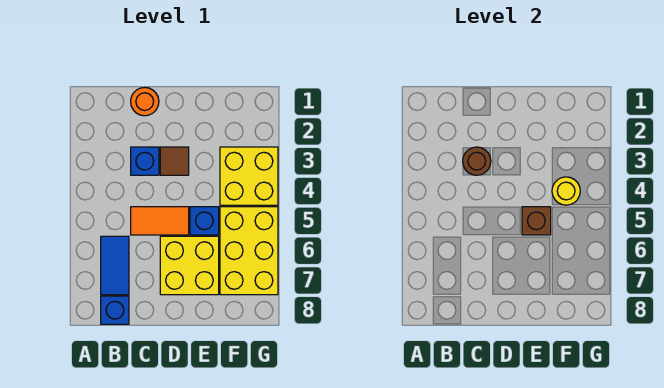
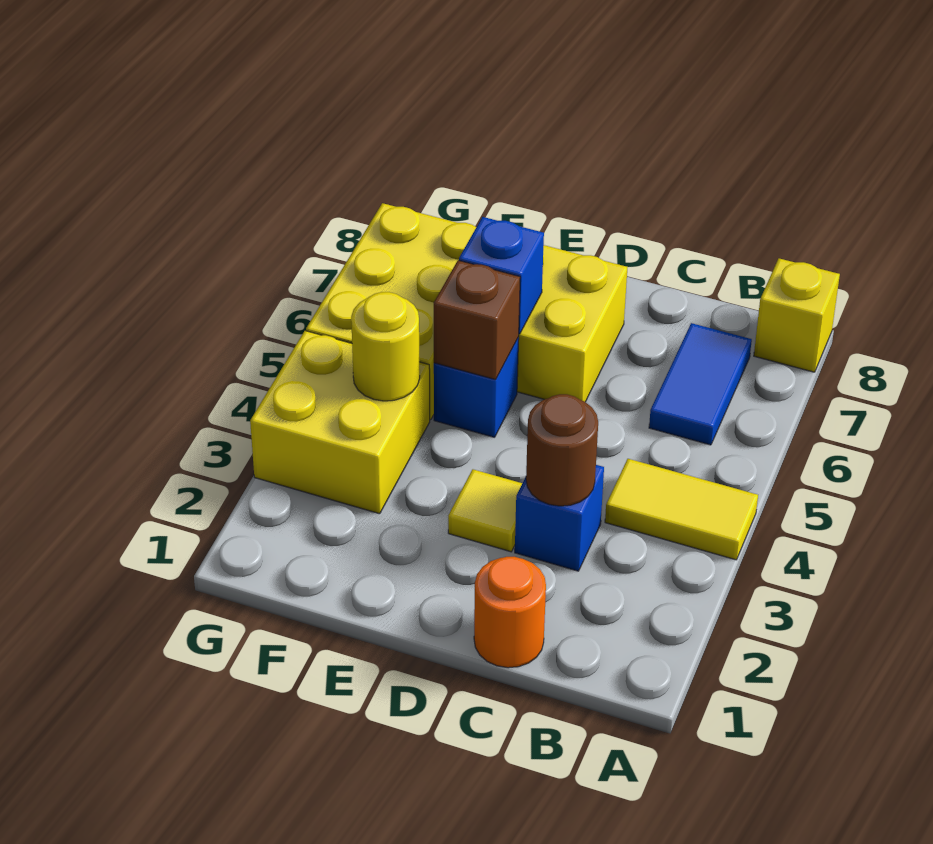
none -> yellow 1x2 tile [605,459,758,560]
none -> yellow 1x1 brick [754,258,840,372]
blue 1x1 brick [101,296,129,324] -> blue 1x1 brick moved to [459,217,544,334]
orange 1x2 tile [131,207,189,235] -> none
brown 1x1 tile [160,147,189,175] -> yellow 1x1 tile [448,469,522,552]

